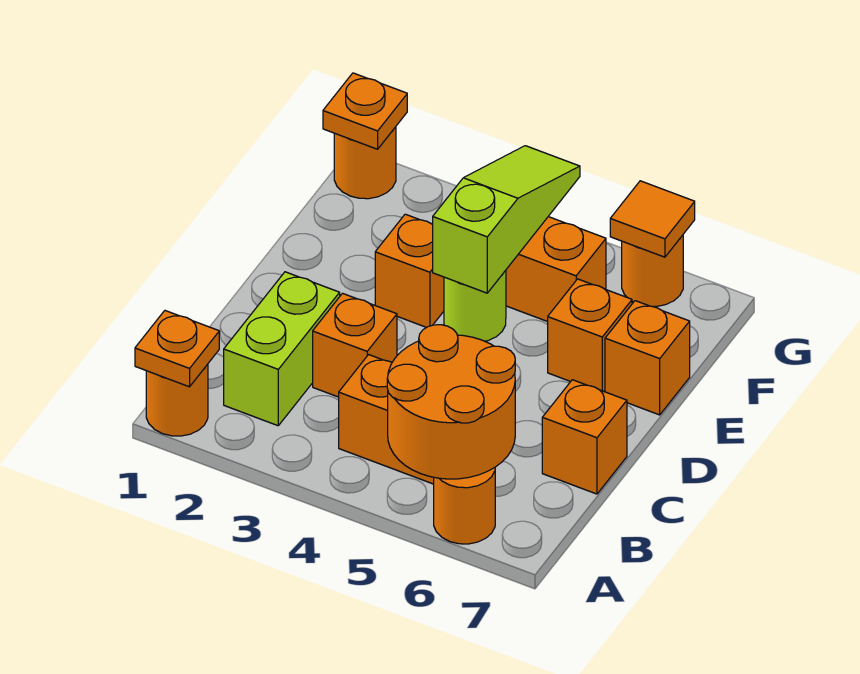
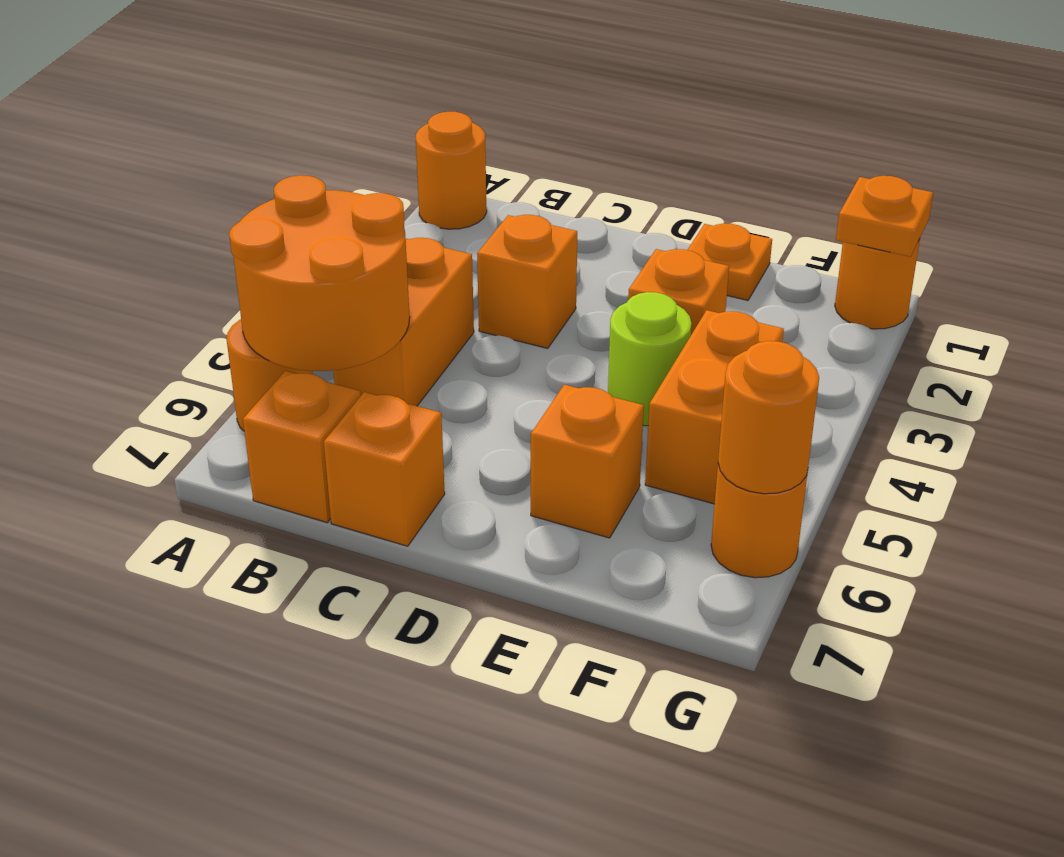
orange 1x1 plate [135,311,219,387] -> orange 1x1 plate moved to [688,223,772,300]
lime 1x2 brick [224,272,340,426] -> none
lime 1x3 slope [432,146,580,293] -> none
orange 1x1 brick [605,301,690,415] -> orange 1x1 brick moved to [243,371,361,522]
orange 1x1 tile [610,181,695,257] -> orange 1x1 round brick [718,341,819,494]

